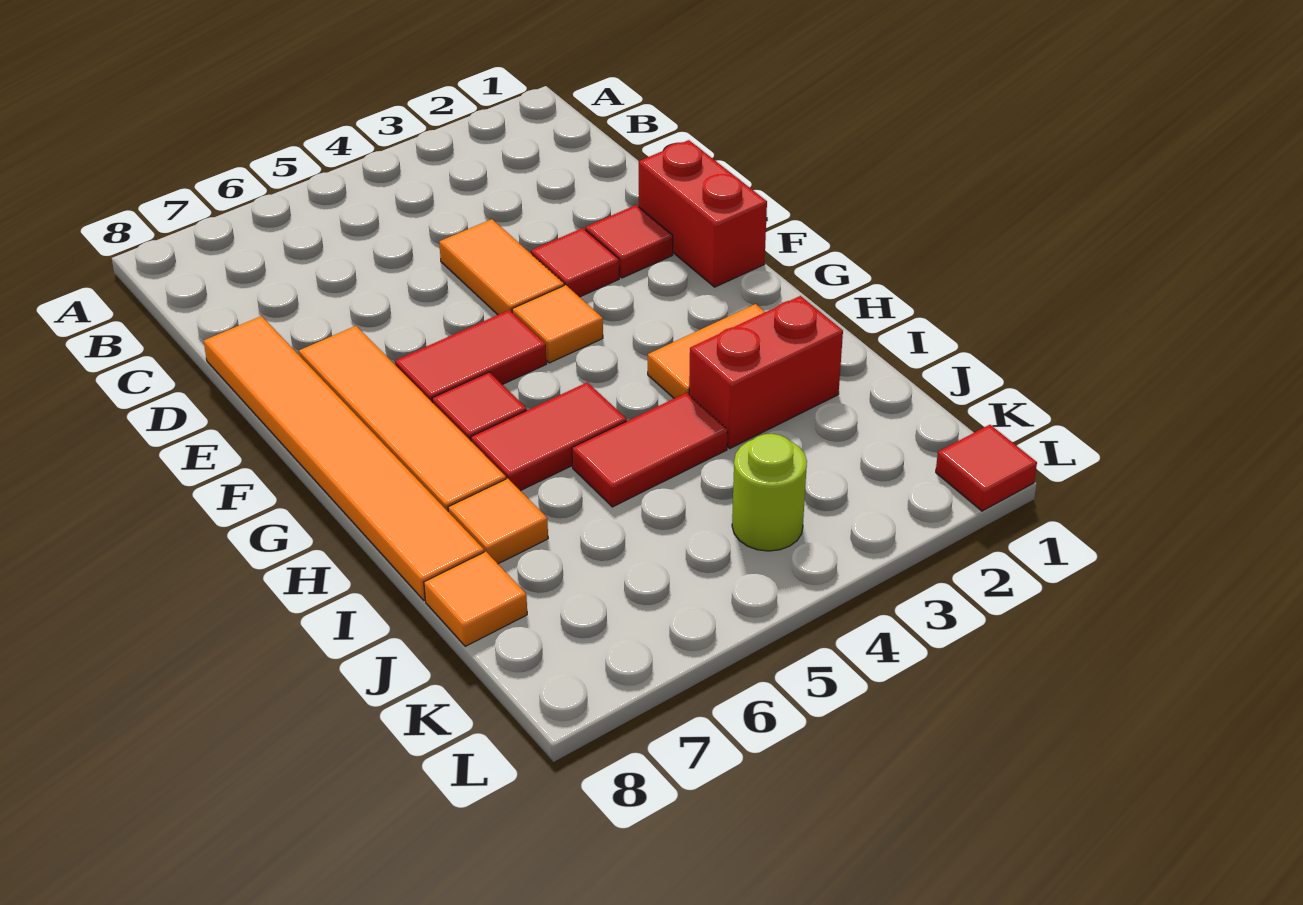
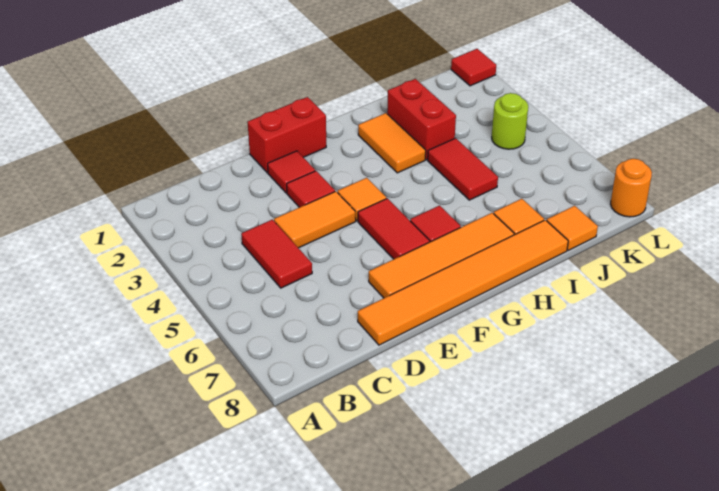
red 1x2 tile [471,382,627,491] -> red 1x2 tile moved to [241,220,312,288]
none -> orange 1x1 round brick [611,159,652,217]

